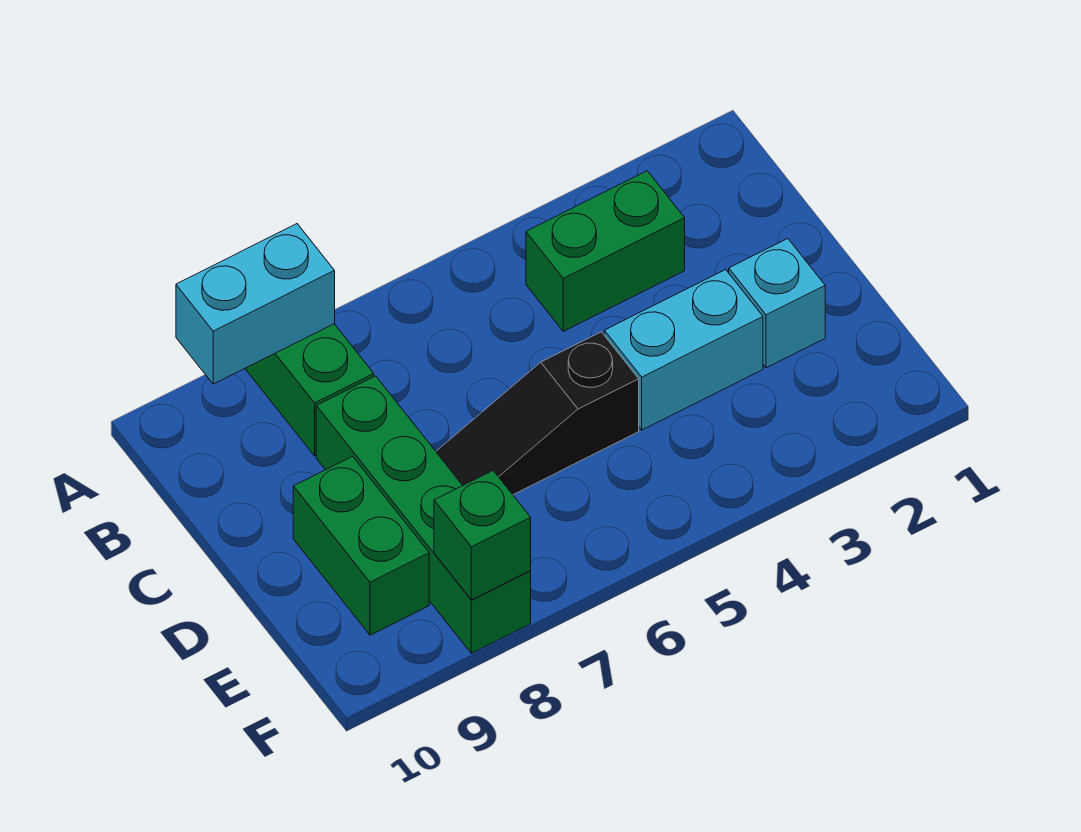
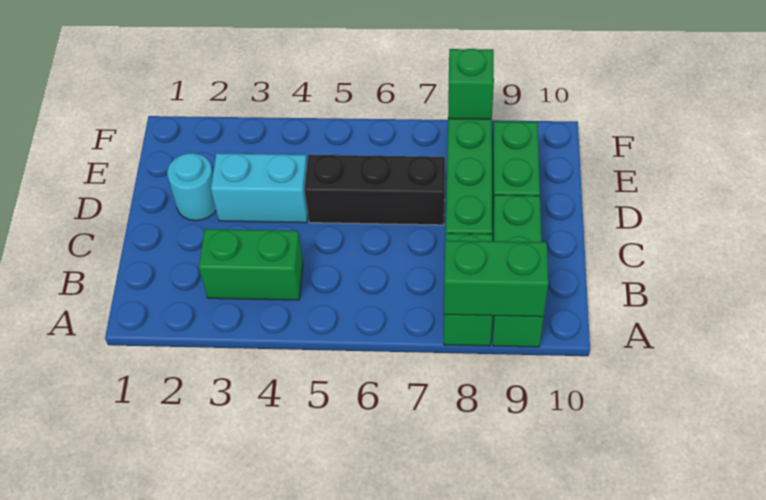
cyan 1x2 brick [176,224,335,384] -> green 1x2 brick [444,240,548,317]
none -> green 1x3 brick [492,195,544,347]
cyan 1x1 brick [729,239,825,368] -> cyan 1x1 round brick [167,153,216,221]
black 1x3 slope [436,332,639,495] -> black 1x3 brick [305,155,445,225]

